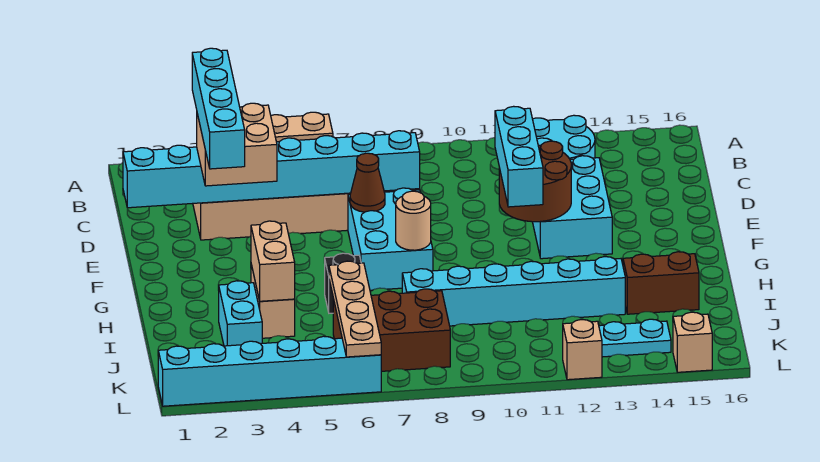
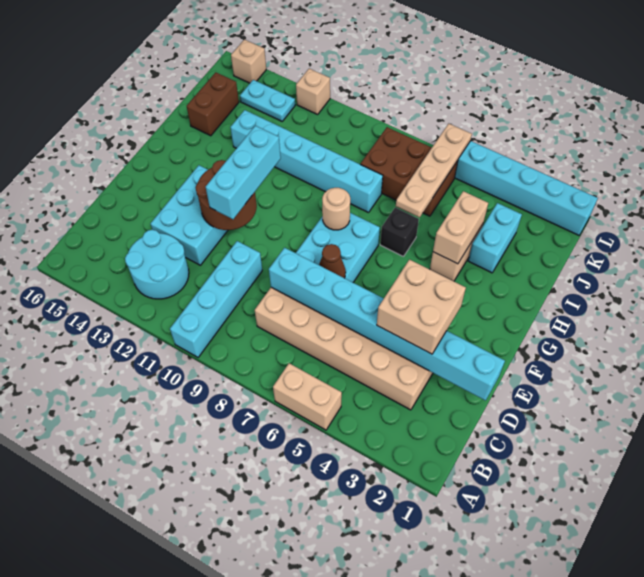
cyan 1x4 brick [192,48,245,169] -> cyan 1x4 brick moved to [170,241,262,357]
brown 1x2 brick [623,252,699,314] -> brown 1x2 brick turned to [187,72,239,136]

